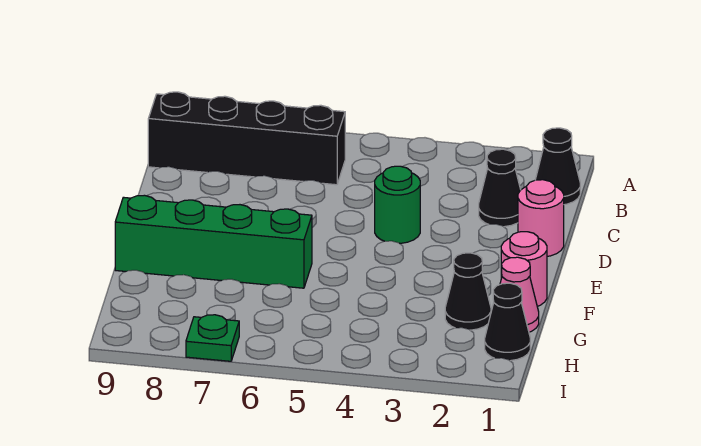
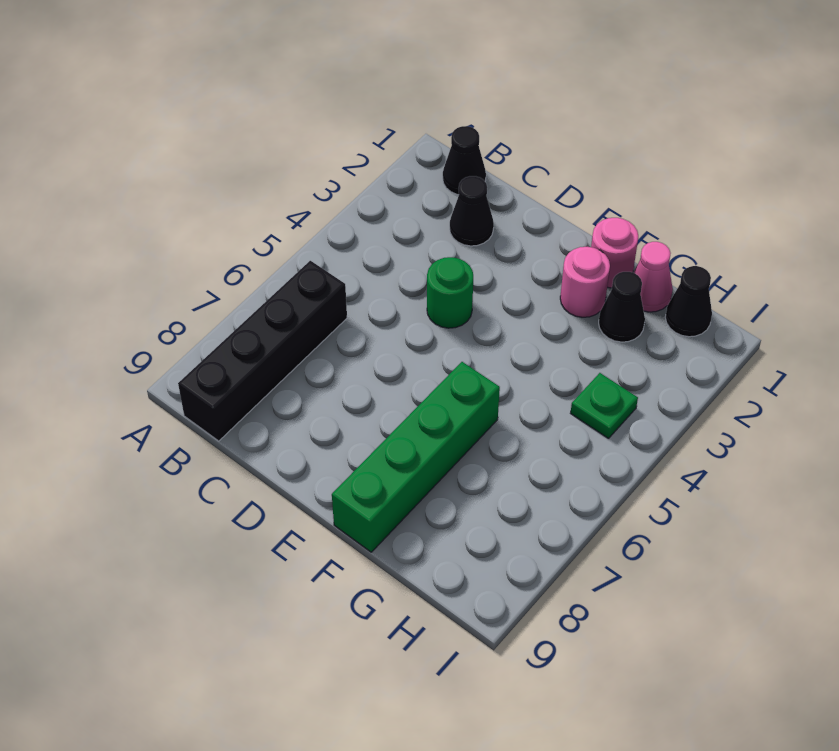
pink 1x1 round brick [518,180,564,256] -> pink 1x1 round brick moved to [560,247,610,317]
green 1x1 plate [186,315,239,361] -> green 1x1 plate moved to [571,373,638,439]

